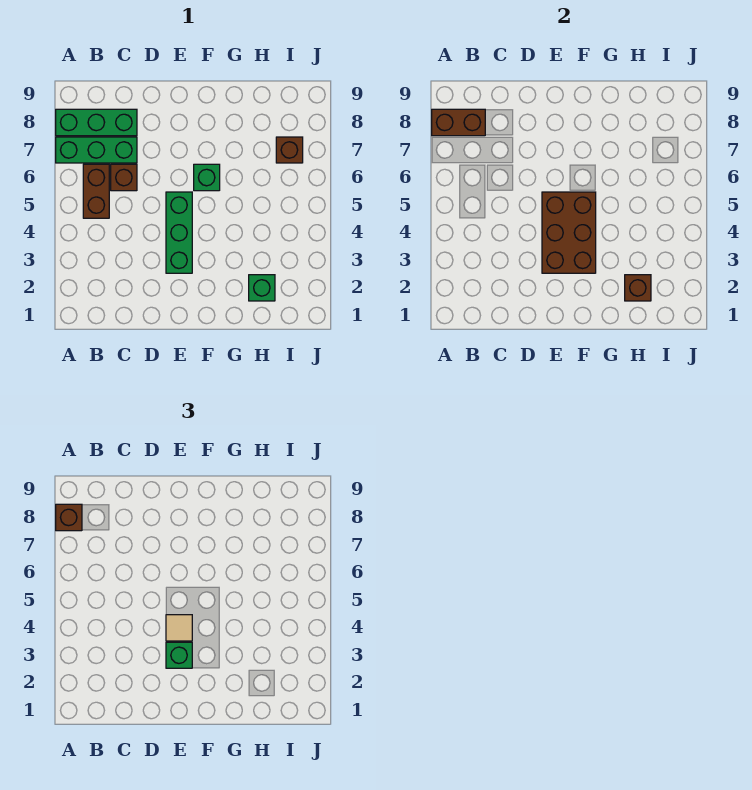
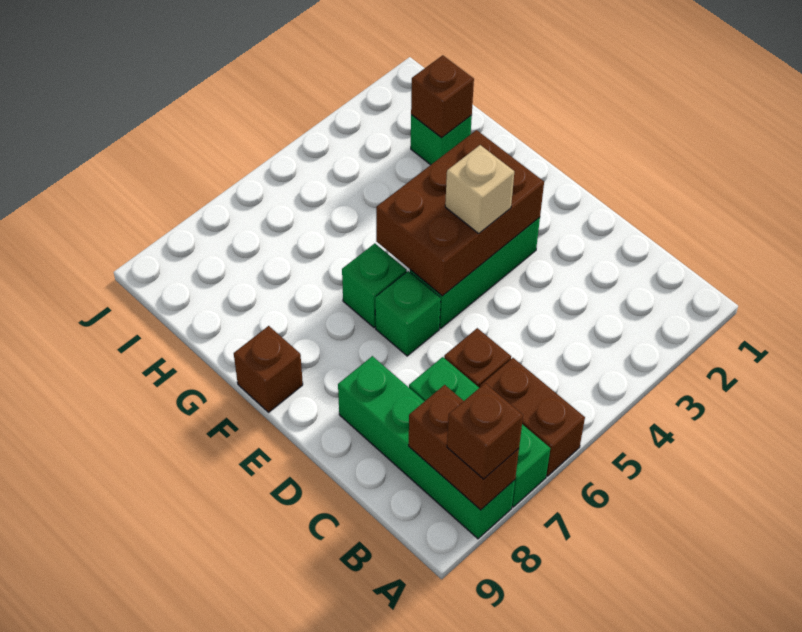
green 1x3 brick [56,109,137,136] -> green 1x4 brick [338,356,515,539]
brown 1x2 brick [83,164,109,218] -> brown 1x2 brick turned to [480,358,585,476]
green 1x1 brick [166,642,192,668] -> green 1x1 brick moved to [375,271,441,356]
tan 1x1 tile [166,615,192,641] -> tan 1x1 brick [445,145,514,233]
brown 1x1 brick [276,137,303,163] -> brown 1x1 brick moved to [234,326,303,412]

